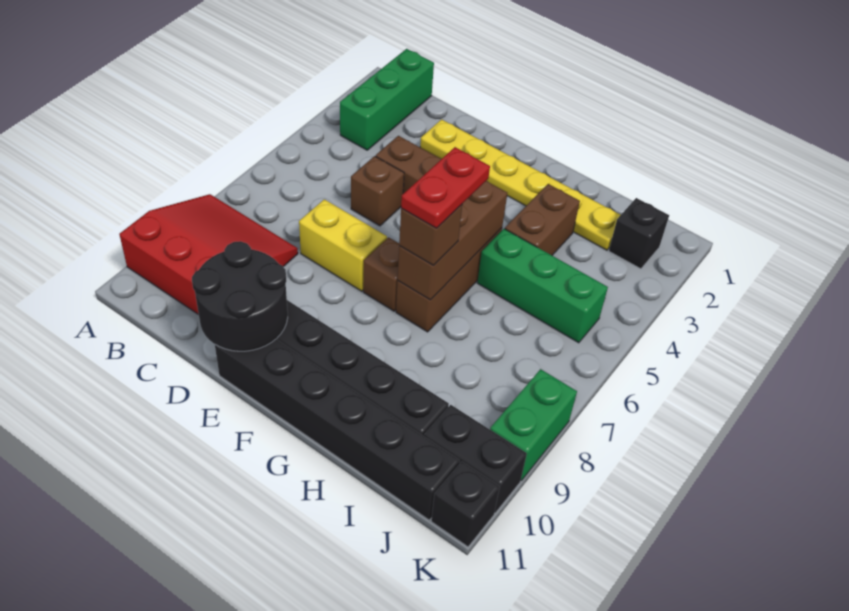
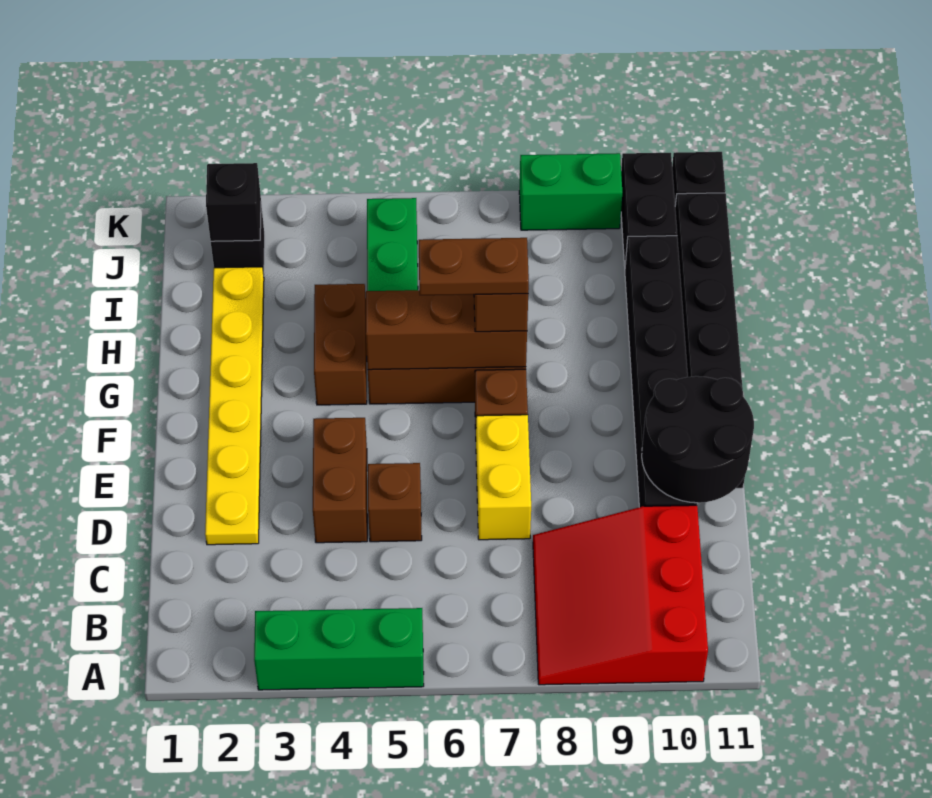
green 1x3 brick [340,49,434,150] -> green 1x3 brick moved to [254,608,424,690]
red 1x2 plate [401,147,490,228] -> brown 1x2 plate [419,238,529,295]
brown 1x2 brick [505,184,580,255] -> brown 1x2 brick turned to [314,284,367,405]
none -> black 1x1 brick [206,163,261,241]

